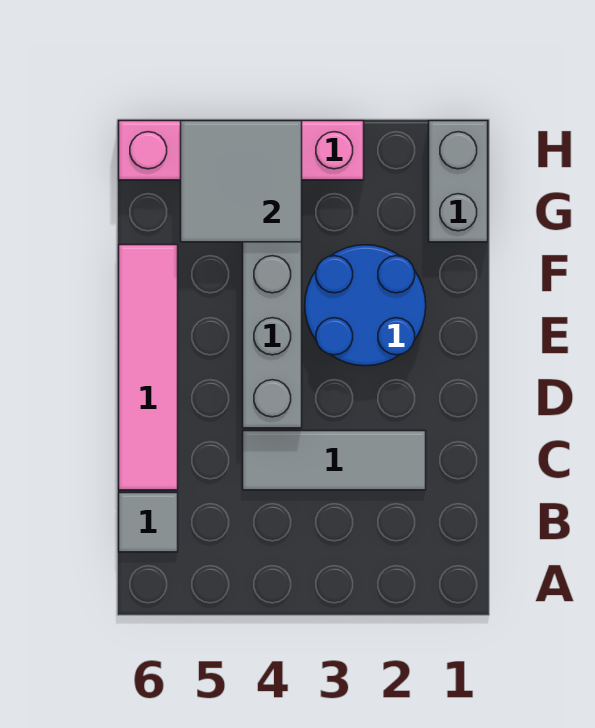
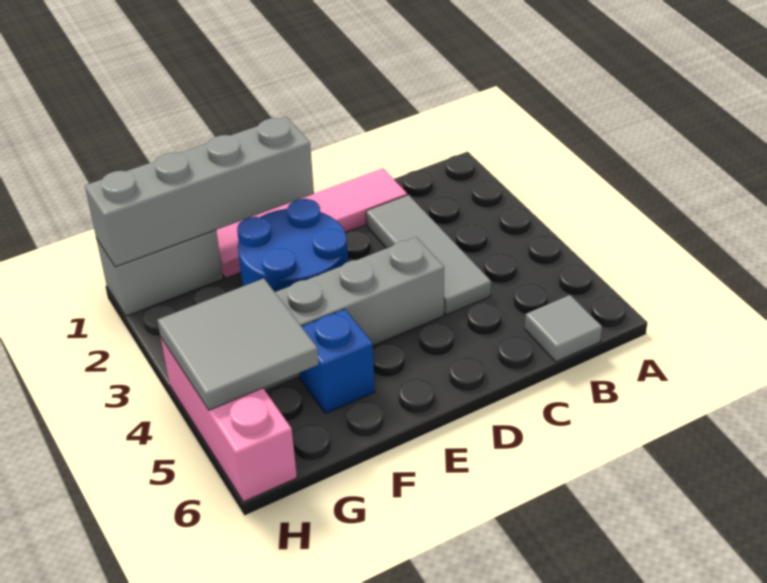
pink 1x4 tile [119,245,178,490] -> pink 1x4 tile moved to [216,168,407,278]
none -> grey 1x4 brick [85,116,314,267]
none -> blue 1x1 brick [299,309,375,414]
pink 1x4 brick [119,121,364,180] -> pink 1x3 brick [161,338,297,502]

